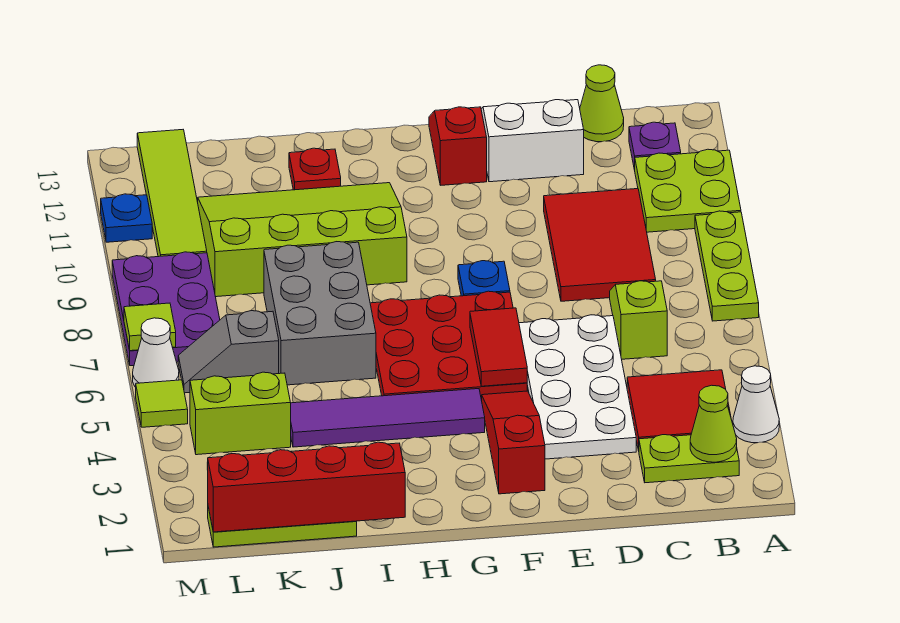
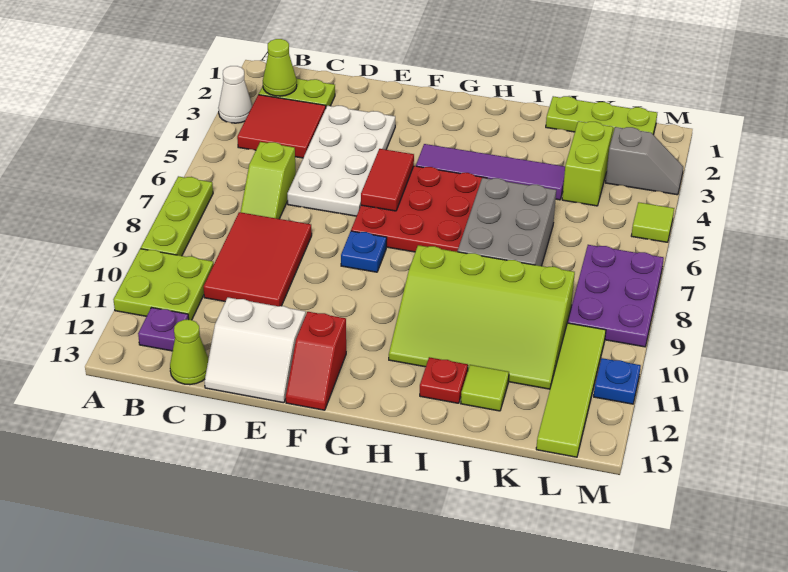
red 1x3 slope [482,391,545,494] -> none
red 1x4 brick [208,442,405,532] -> none
lime 1x2 brick [190,372,291,455] -> lime 1x2 brick turned to [562,121,613,206]
grey 1x2 slope [178,311,279,393] -> grey 1x2 slope moved to [606,127,683,195]
white 1x1 cone [133,318,179,387] -> none
lime 1x1 tile [124,303,176,351] -> lime 1x1 tile moved to [461,365,509,411]

